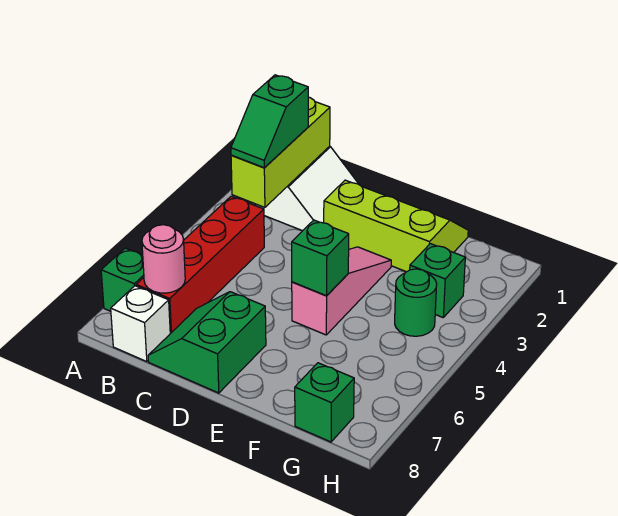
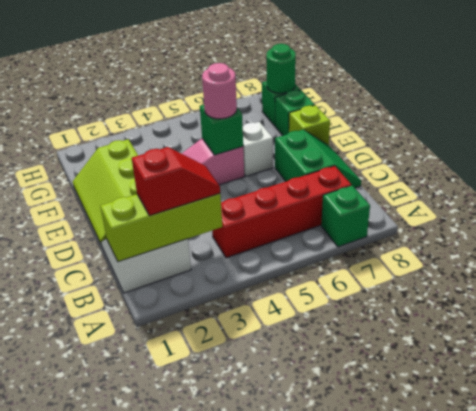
green 1x2 slope [231,75,308,168] -> red 1x2 slope [132,147,220,216]
pink 1x1 round brick [142,225,185,293] -> pink 1x1 round brick moved to [202,63,237,119]
white 1x1 brick [111,286,170,362] -> white 1x1 brick moved to [243,122,273,176]
green 2x2 slope [148,292,266,393] -> green 2x2 slope turned to [275,130,361,188]
none -> lime 1x1 brick [289,105,330,145]
green 1x1 brick [410,244,465,317] -> green 1x1 brick moved to [275,90,315,136]
green 1x1 round brick [395,269,437,336] -> green 1x1 round brick moved to [266,44,296,93]

